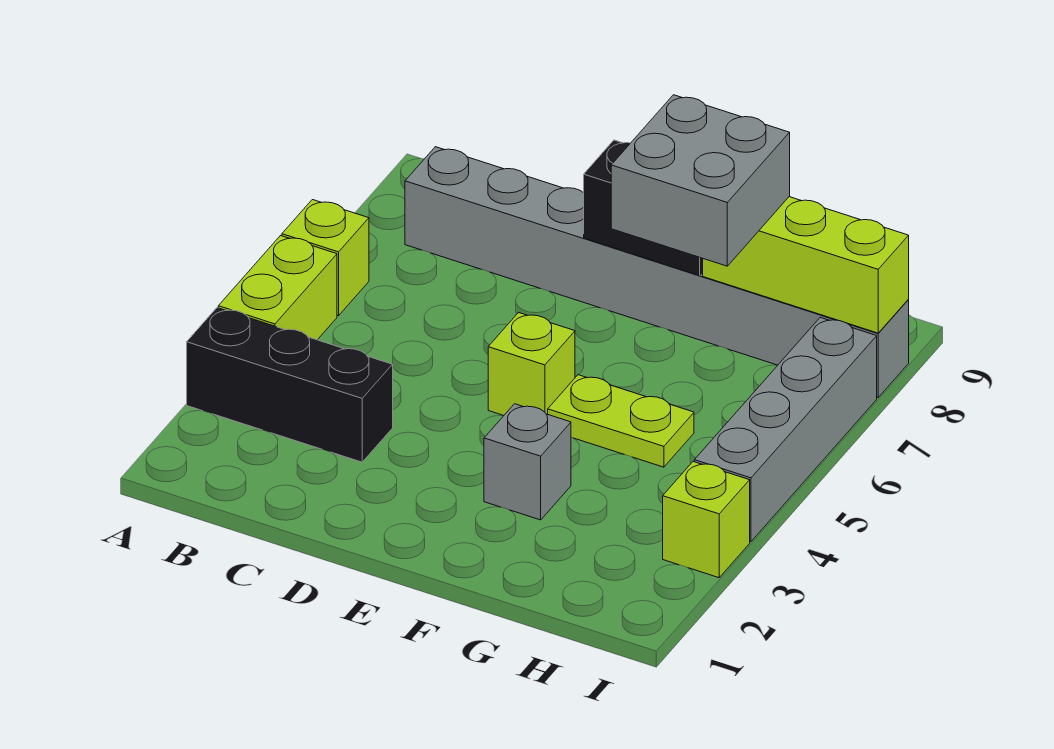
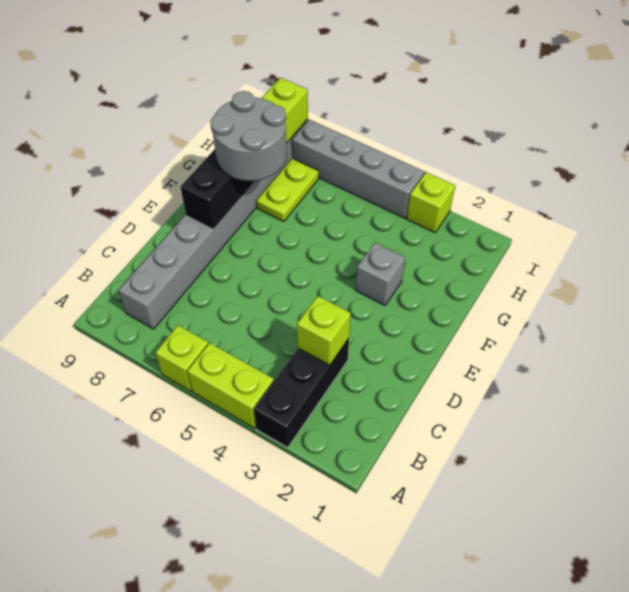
lime 1x1 brick [488,313,575,415] -> lime 1x1 brick moved to [297,296,351,365]
lime 1x2 plate [548,375,694,467] -> lime 1x2 plate moved to [257,159,319,222]
grey 2x2 brick [611,95,790,266] -> grey 2x2 round brick [210,91,287,181]

